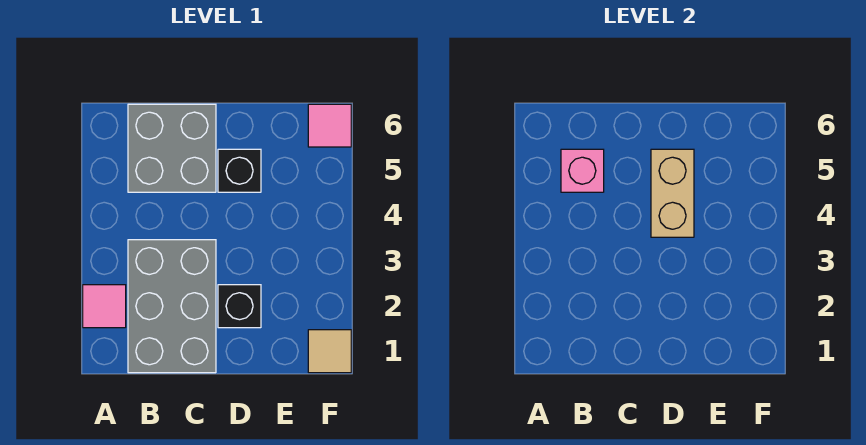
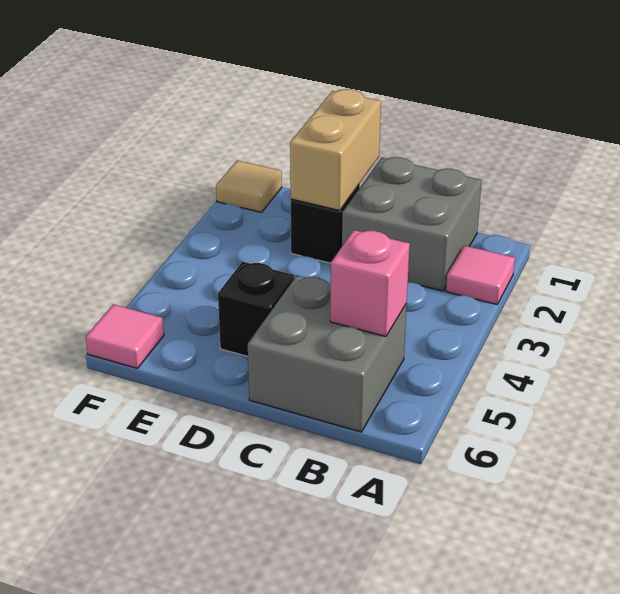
grey 2x3 brick [128,240,216,373] -> grey 2x2 brick [342,157,482,291]
tan 1x2 brick [651,149,694,237] -> tan 1x2 brick moved to [290,89,381,211]

